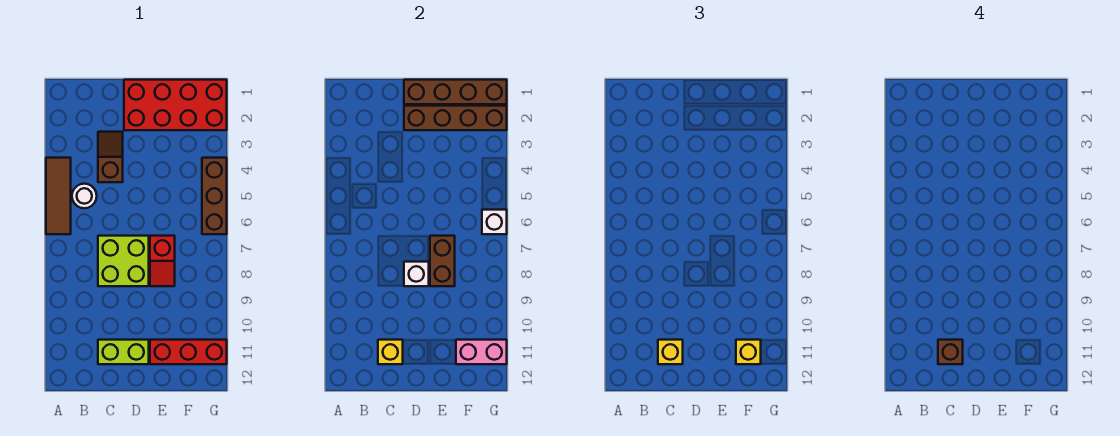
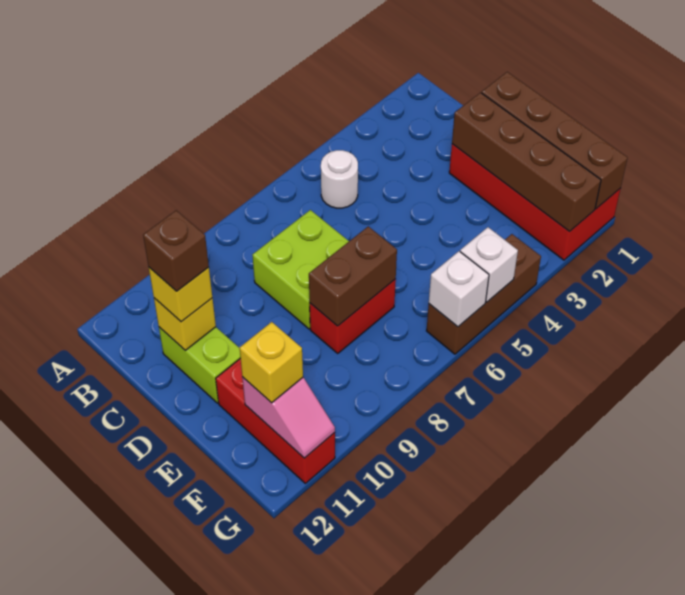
brown 1x3 tile [46,158,71,234] -> none
brown 1x2 slope [98,132,123,182] -> none
white 1x1 brick [404,262,429,286] -> white 1x1 brick moved to [460,227,518,302]
red 1x2 slope [150,236,175,286] -> red 1x2 brick [310,279,396,353]
pink 1x2 brick [456,340,507,364] -> pink 1x2 slope [242,377,335,458]

